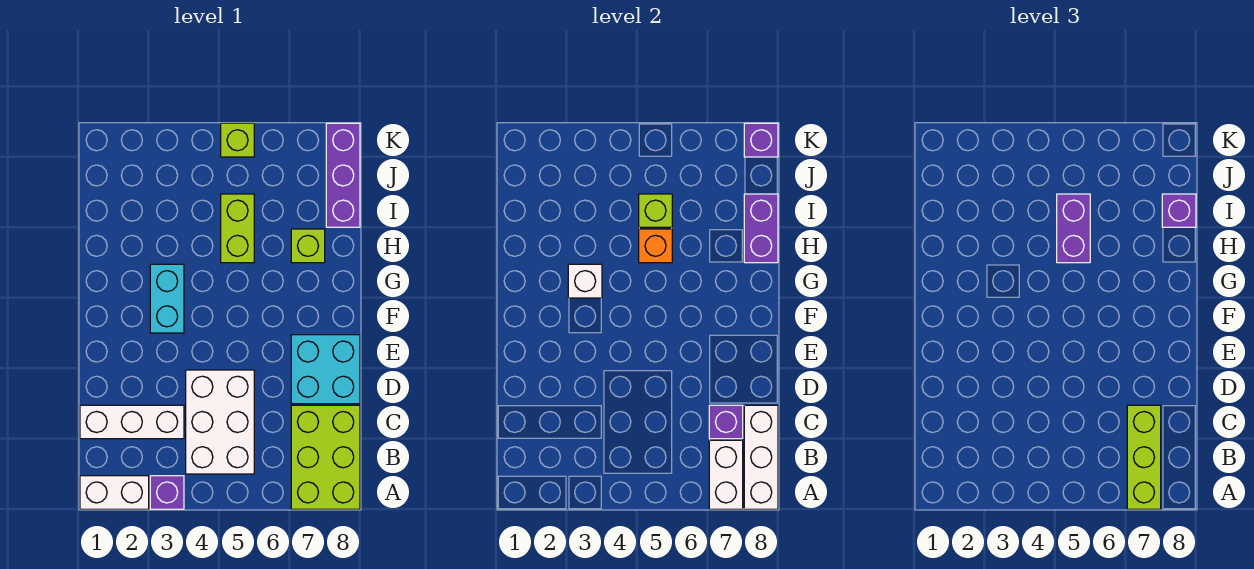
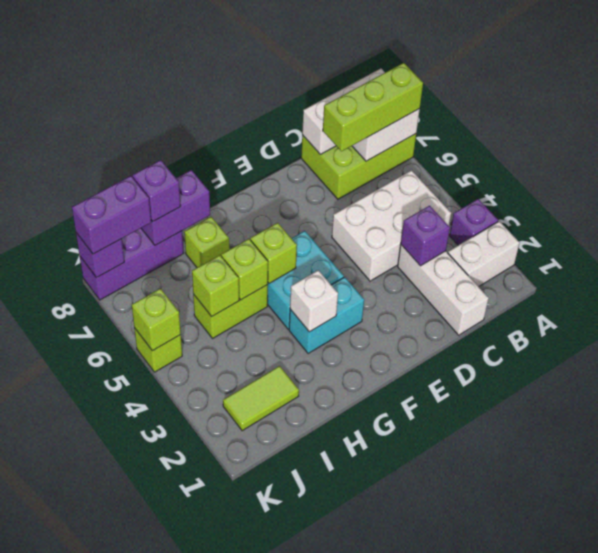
white 1x2 brick [80,476,149,509] -> white 1x2 brick turned to [448,221,519,287]
purple 1x1 brick [709,405,743,439] -> purple 1x1 brick moved to [401,206,450,266]
cyan 2x2 brick [291,335,360,404] -> cyan 2x2 brick moved to [268,231,344,329]
none -> lime 1x1 brick [250,223,297,283]
orange 1x1 brick [639,229,672,263] -> lime 1x1 brick [221,239,268,300]
purple 1x2 brick [1057,194,1090,263] -> purple 1x2 brick moved to [72,176,151,254]
none -> lime 1x2 tile [223,366,299,431]
none -> lime 1x1 brick [132,288,181,351]

